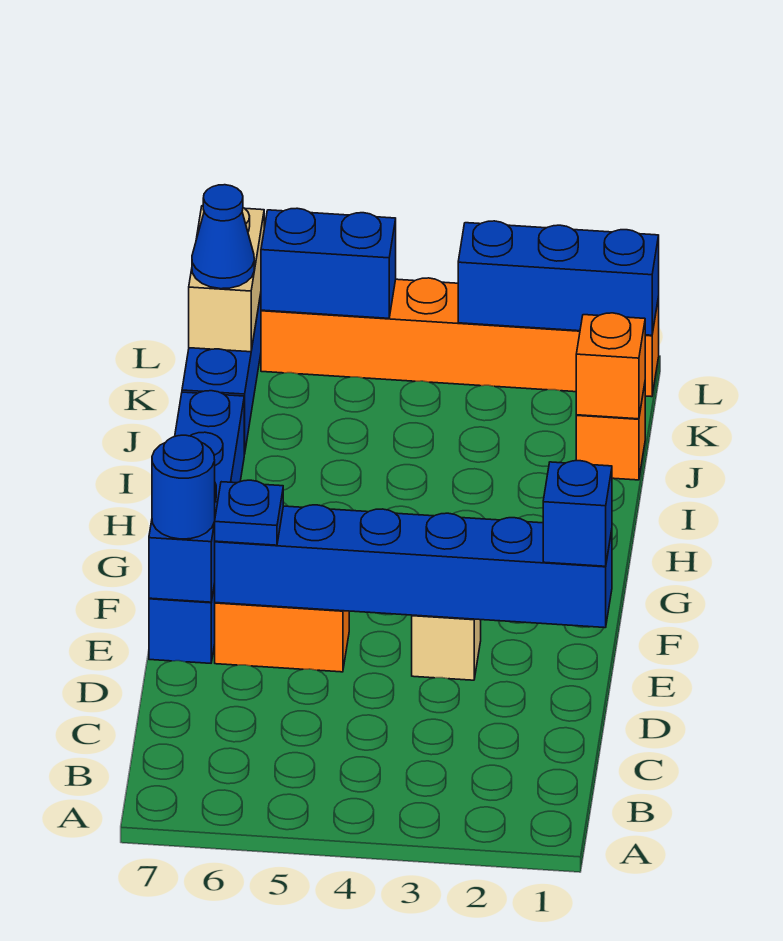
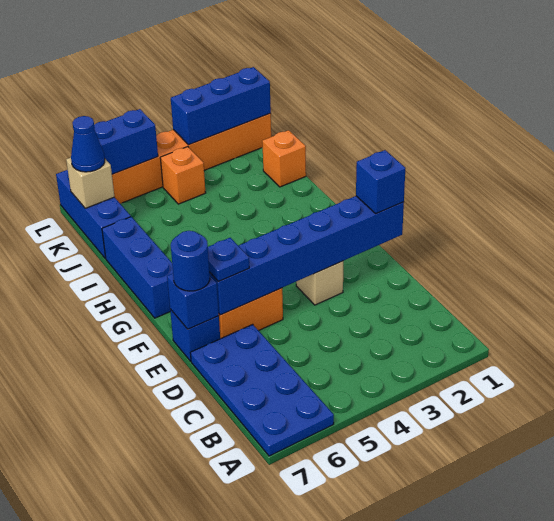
none -> blue 2x4 plate [191,324,334,456]
orange 1x1 brick [576,313,645,419] -> orange 1x1 brick moved to [160,147,206,204]
tan 1x2 brick [189,206,264,352] -> tan 1x1 brick [66,158,114,208]

